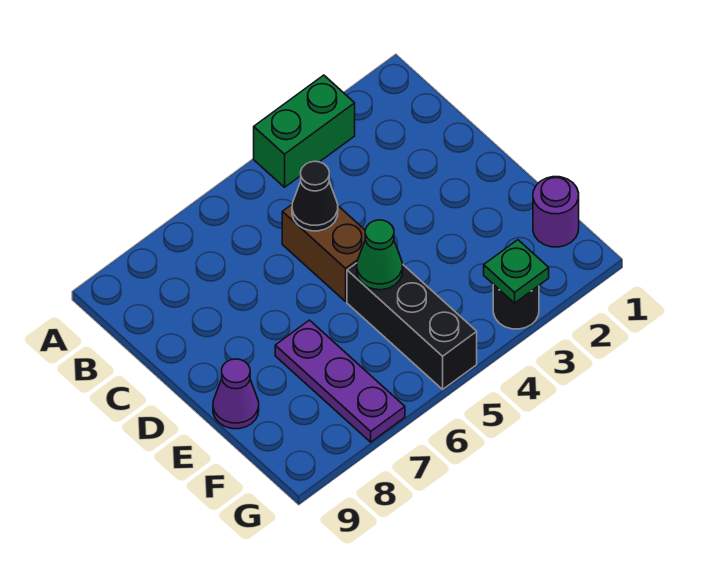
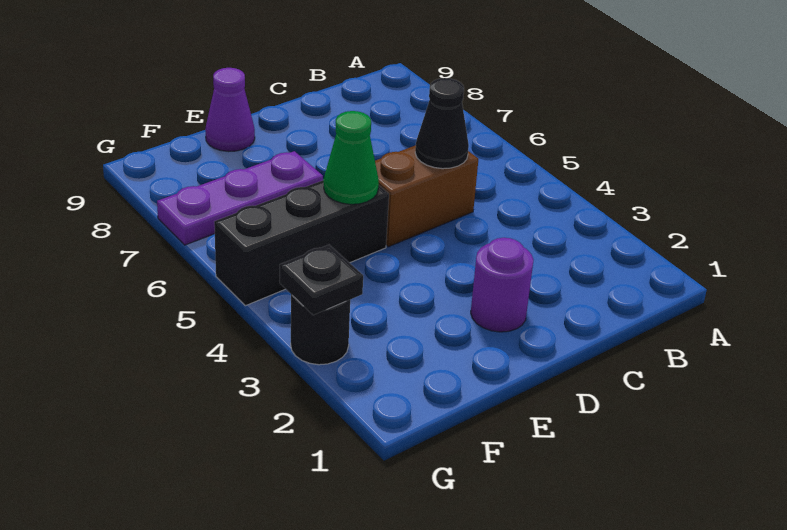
green 1x2 brick [254,75,355,187] -> none
purple 1x1 round brick [533,177,579,247] -> purple 1x1 round brick moved to [471,238,533,332]
green 1x1 plate [484,240,549,303] -> black 1x1 plate [280,245,363,315]

